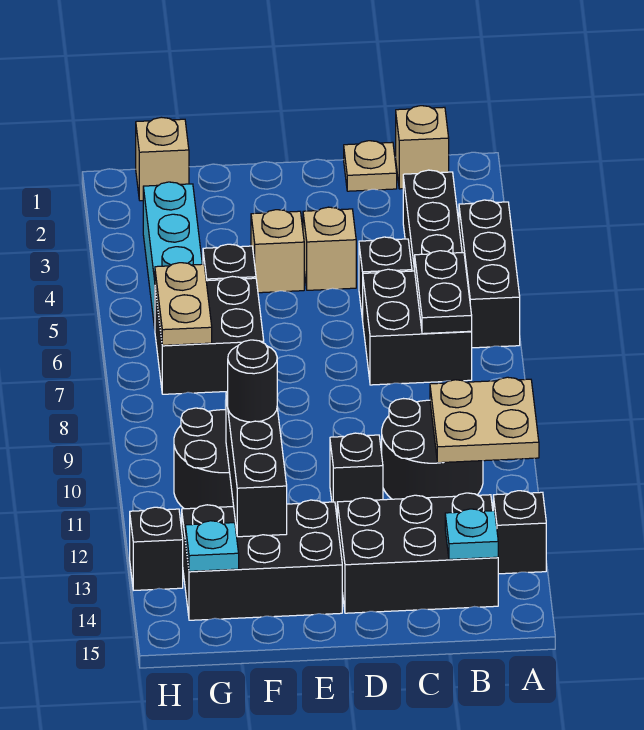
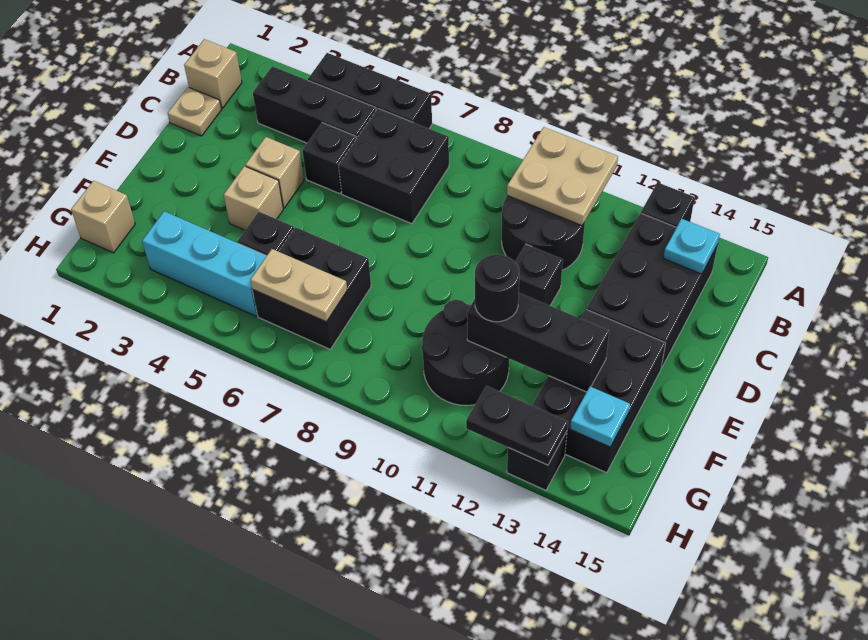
black 1x2 plate [414,251,472,334] -> black 1x2 plate moved to [466,386,568,465]

